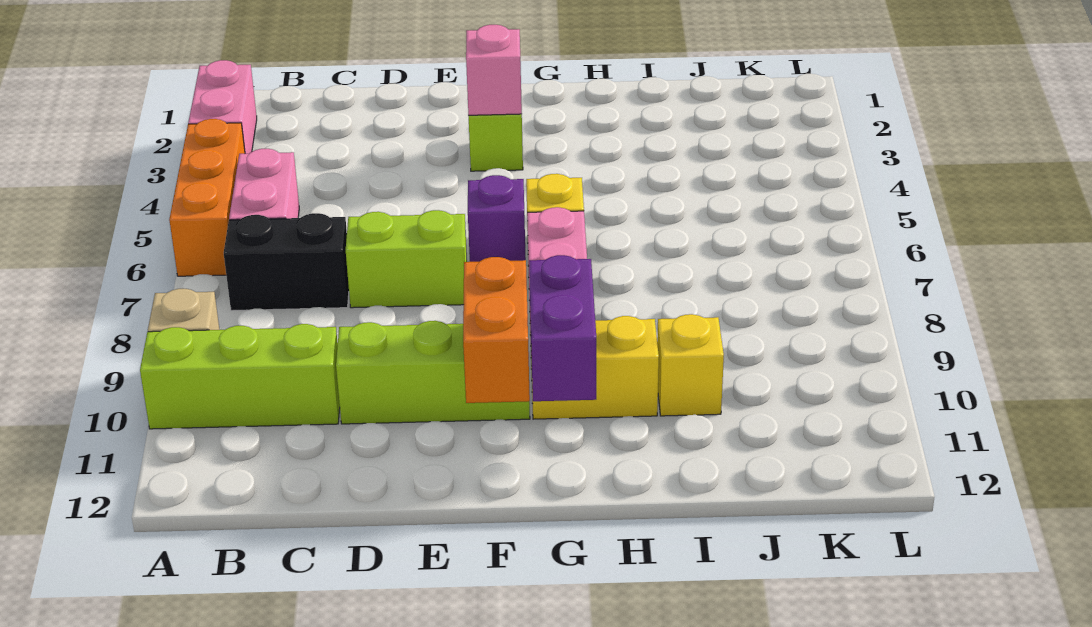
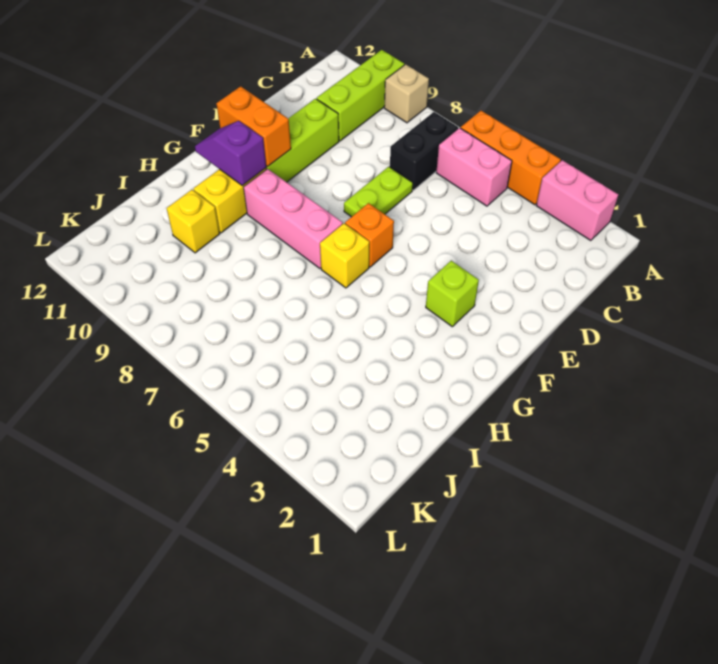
lime 1x2 brick [346,210,467,308] -> lime 1x2 plate [344,167,413,217]
pink 1x1 brick [466,25,522,115] -> none
purple 1x1 brick [468,175,526,262] -> orange 1x1 brick [345,203,394,267]
purple 1x2 brick [529,255,596,401] -> purple 1x2 slope [195,121,266,186]

